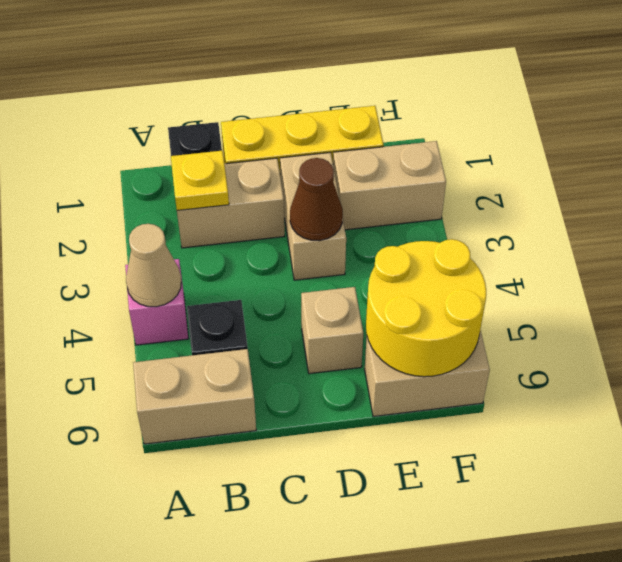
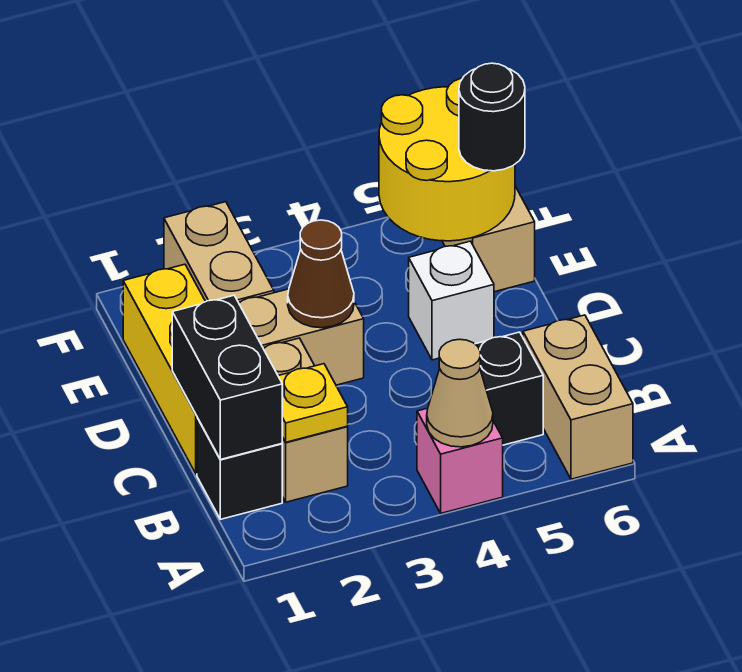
none -> black 1x2 brick [172,295,282,460]
tan 1x1 brick [301,287,363,374] -> white 1x1 brick [409,241,494,360]
none -> black 1x1 round brick [459,63,525,171]

